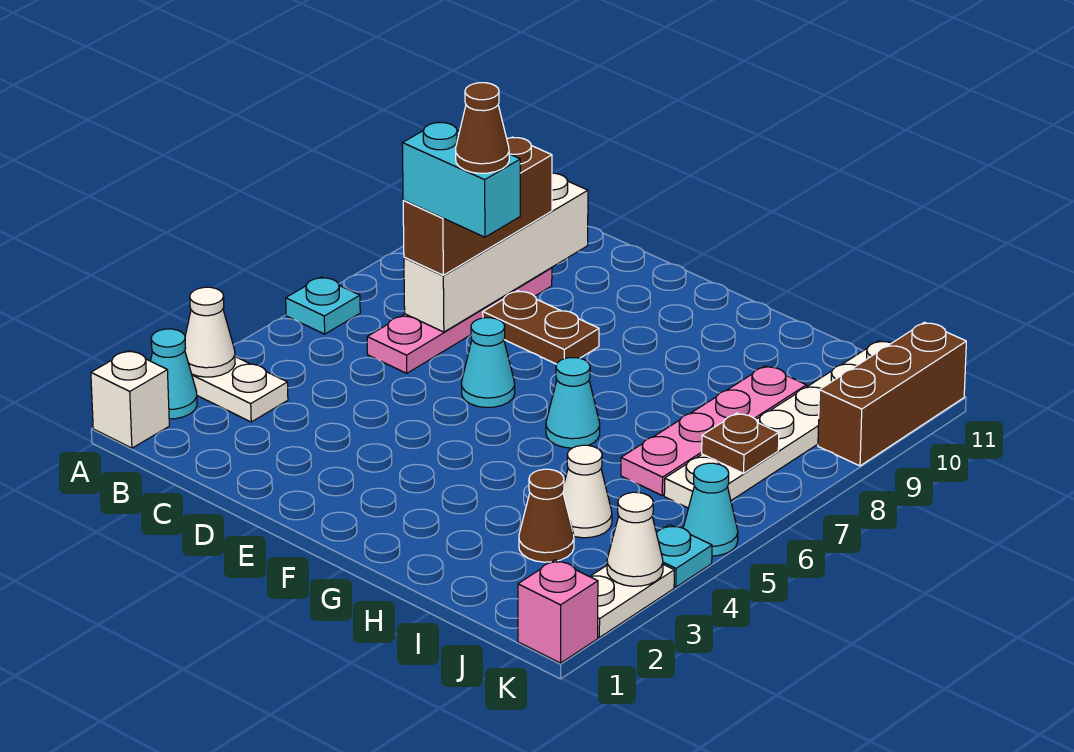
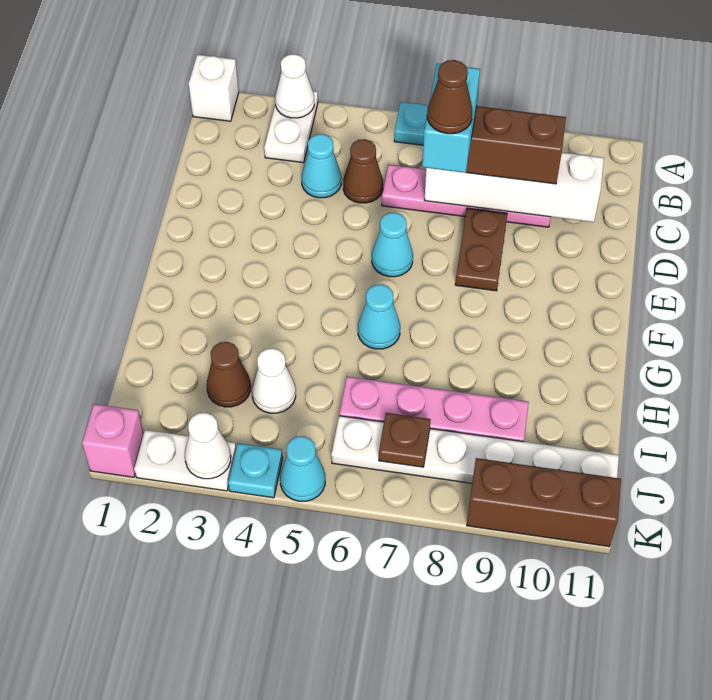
cyan 1x1 cone [151,329,197,419] -> cyan 1x1 cone moved to [302,134,341,198]
none -> brown 1x1 cone [343,139,383,203]

